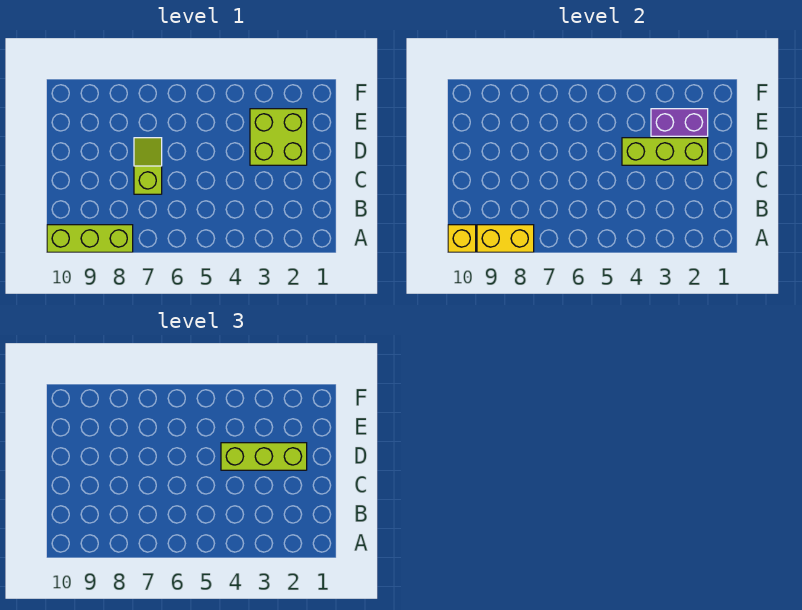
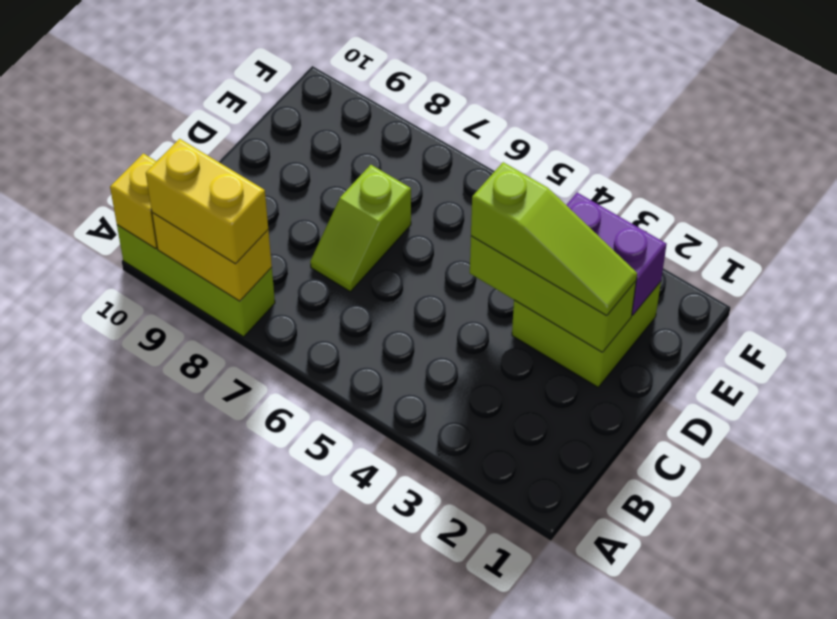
none -> yellow 1x2 brick [146,139,268,264]
lime 1x2 slope [134,138,162,194] -> lime 1x2 slope turned to [310,165,411,291]
lime 1x3 brick [221,443,307,470] -> lime 1x3 slope [471,162,637,316]

